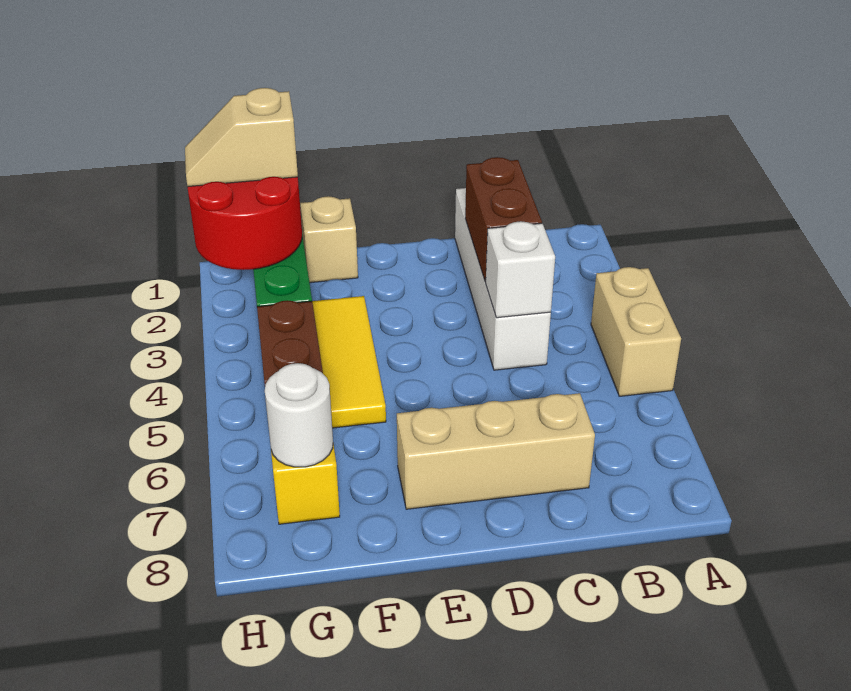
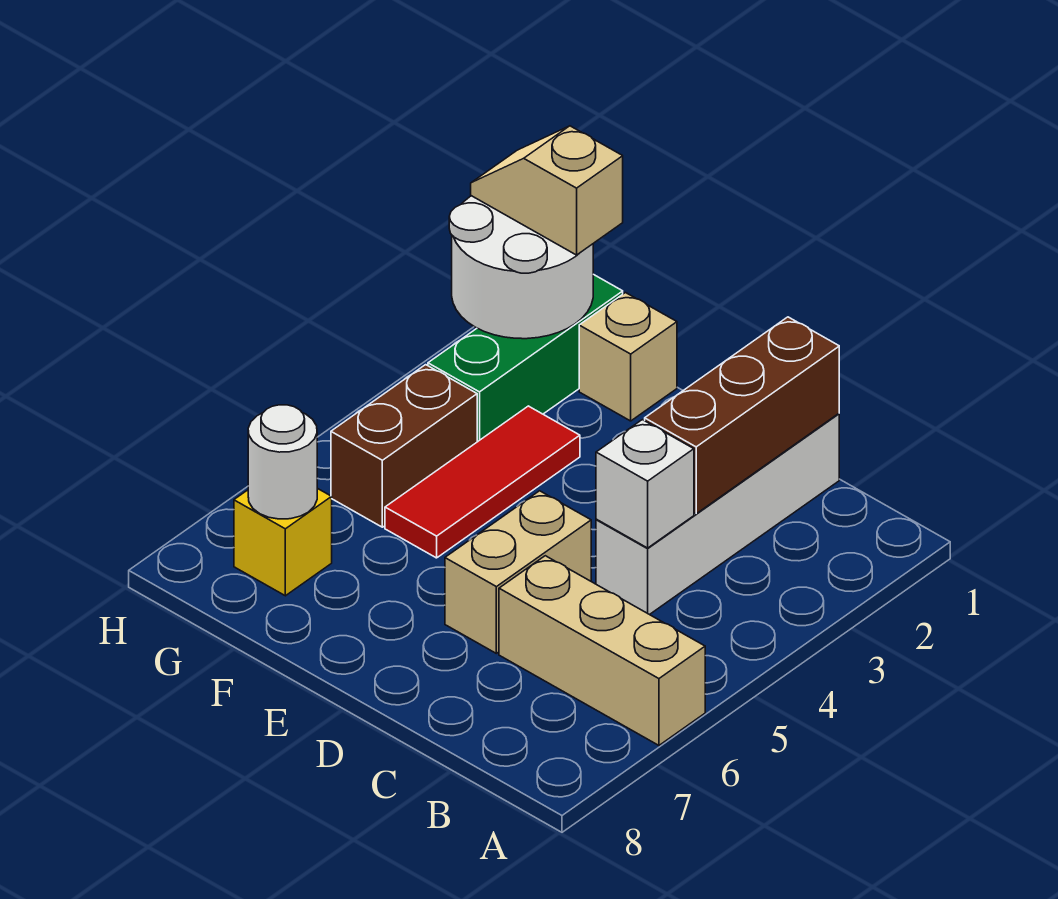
tan 1x2 brick [591,267,681,396] -> tan 1x2 brick moved to [445,491,591,653]
brown 1x2 brick [465,157,542,282] -> brown 1x3 brick [645,317,839,514]
tan 1x3 brick [397,393,595,509] -> tan 1x3 brick moved to [499,556,705,745]
yellow 1x3 tile [312,296,386,428] -> red 1x3 tile [385,406,580,558]
red 2x2 round brick [188,177,302,270] -> white 2x2 round brick [449,196,593,339]

